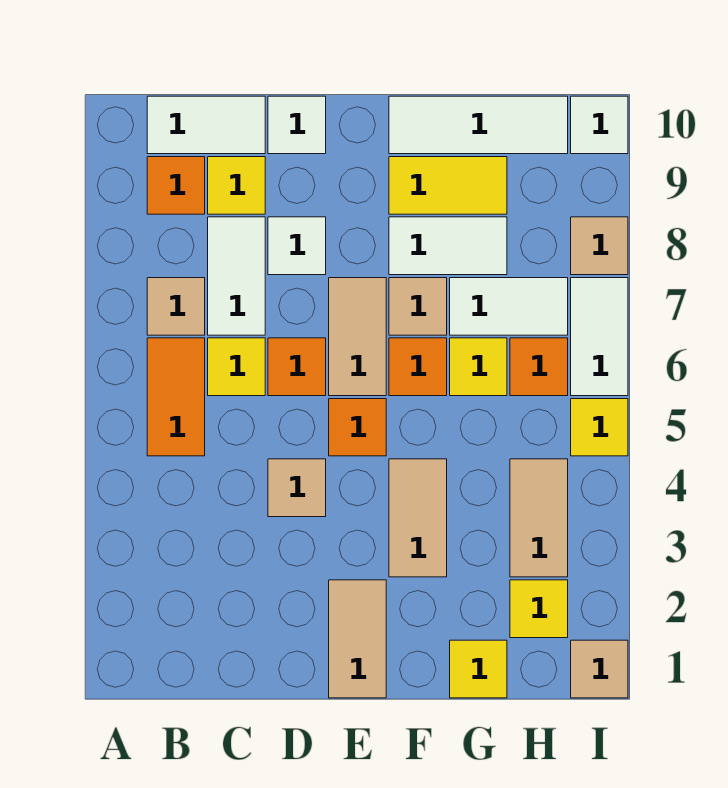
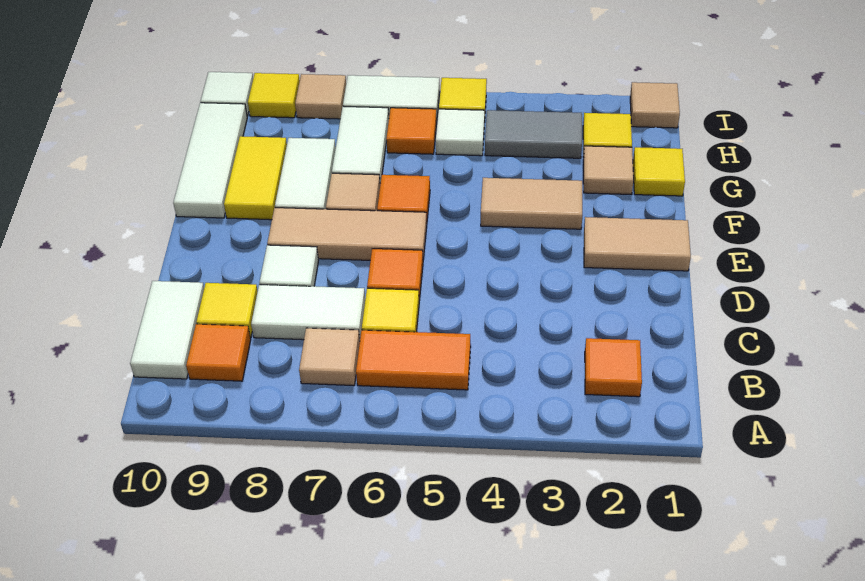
tan 1x1 tile [268,459,326,517] -> tan 1x1 tile moved to [583,146,634,195]
white 1x1 tile [268,96,326,154] -> white 1x1 tile moved to [436,109,485,156]
orange 1x1 tile [329,399,386,456] -> orange 1x1 tile moved to [585,338,642,397]
tan 1x2 tile [329,278,386,396] -> tan 1x3 tile [267,208,427,260]
yellow 1x1 tile [450,338,507,396] -> yellow 1x1 tile moved to [248,73,300,118]
tan 1x2 tile [510,459,568,577] -> grey 1x2 tile [485,110,582,158]

